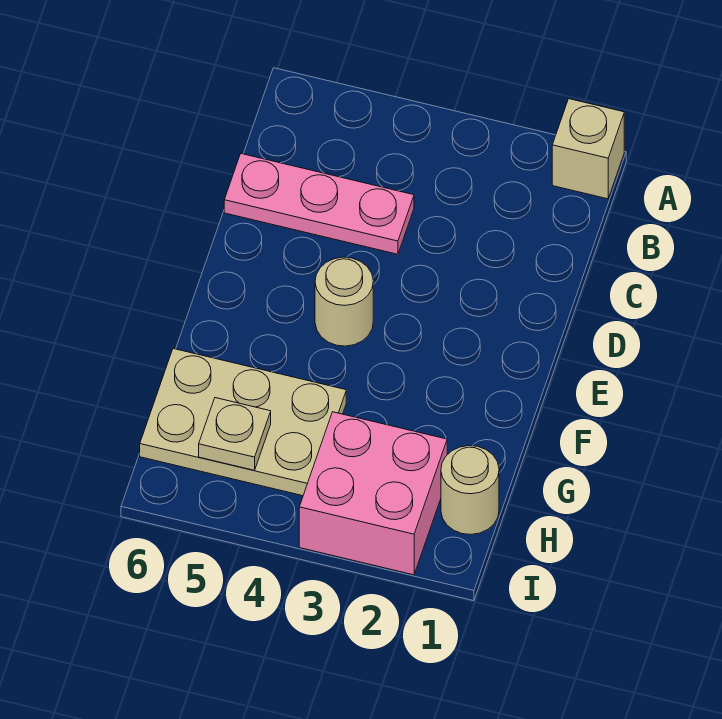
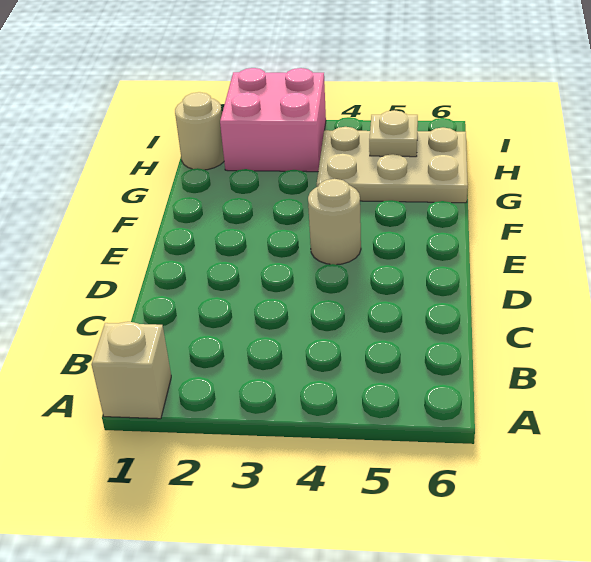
pink 1x3 plate [224,154,414,254] -> none

